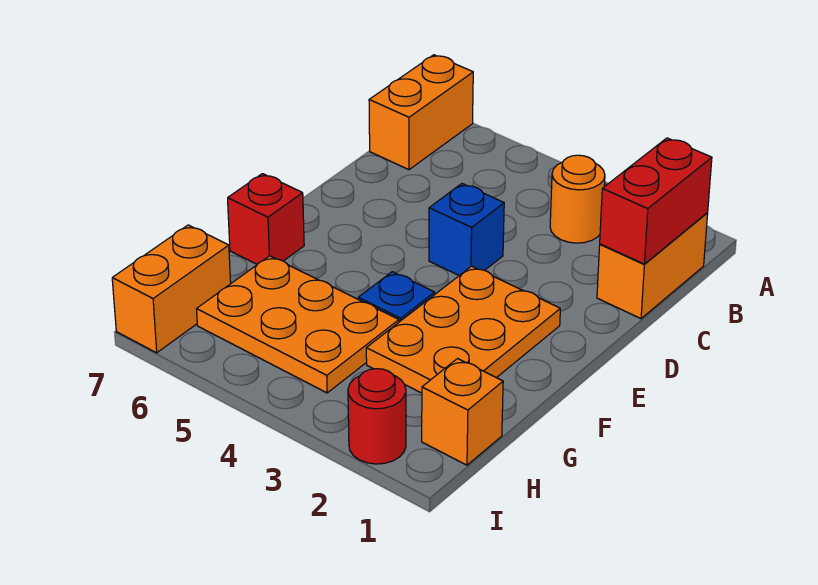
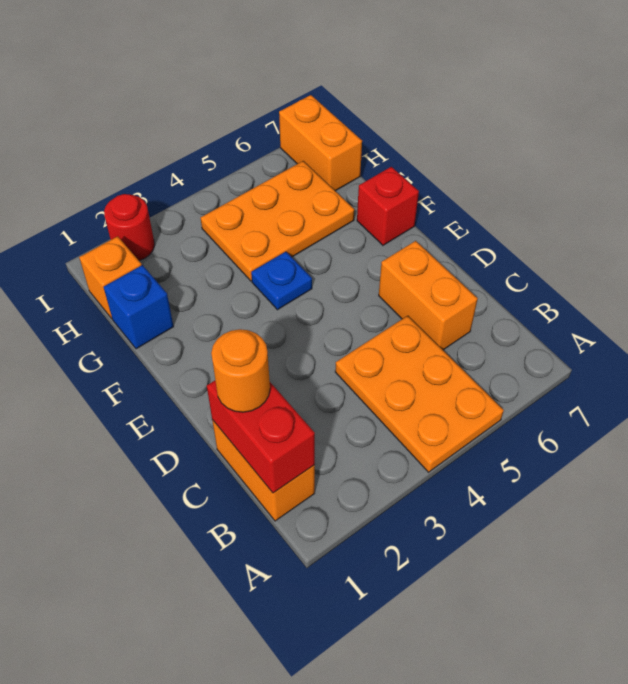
orange 1x2 brick [369,55,473,170] -> orange 1x2 brick moved to [379,241,478,350]
orange 1x1 round brick [550,155,605,243] -> orange 1x1 round brick moved to [211,329,270,412]
blue 1x1 brick [429,184,504,275] -> blue 1x1 brick moved to [104,265,174,349]
orange 2x3 plate [366,266,560,393] -> orange 2x3 plate moved to [335,316,504,472]

